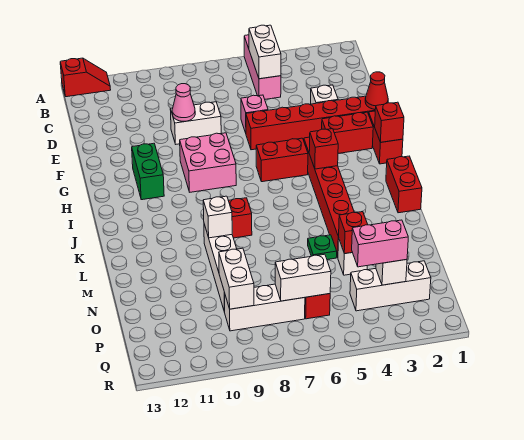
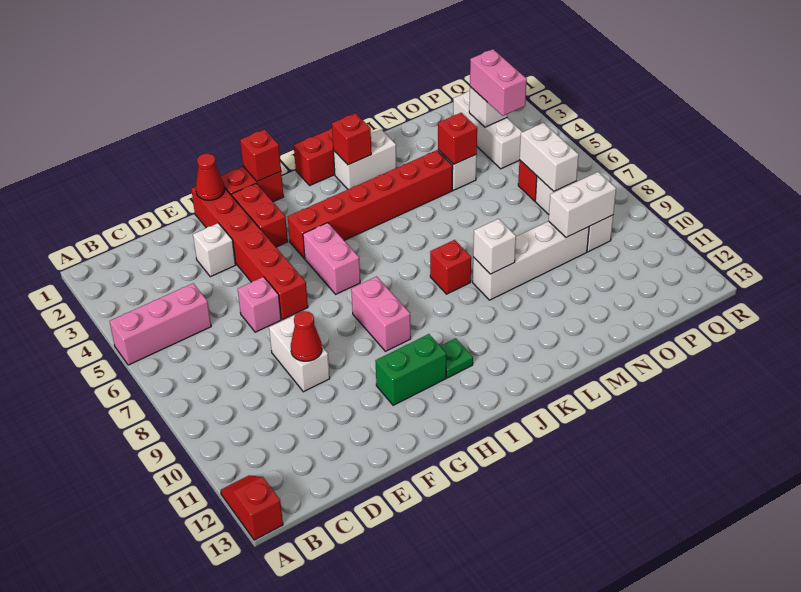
white 1x2 brick [249,25,281,79] -> white 1x2 brick moved to [333,130,397,189]
pink 1x1 cone [172,84,195,121] -> red 1x1 cone [291,311,322,361]
pink 2x2 brick [180,133,236,192] -> pink 1x2 brick [351,277,411,351]
red 1x2 brick [256,138,308,182] -> pink 1x2 brick [303,223,360,294]
red 1x1 brick [309,129,338,169] -> red 1x1 brick moved to [332,113,371,165]
green 1x1 plate [308,235,337,260] -> green 1x1 plate moved to [440,338,473,378]

